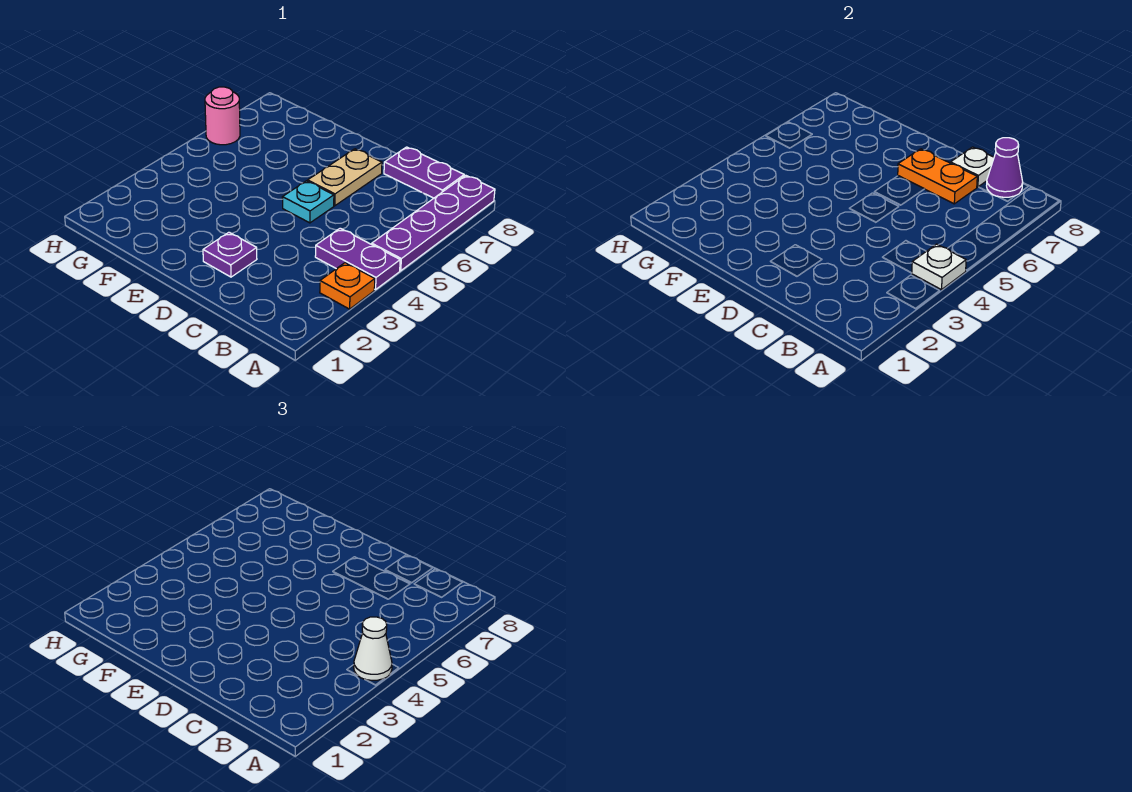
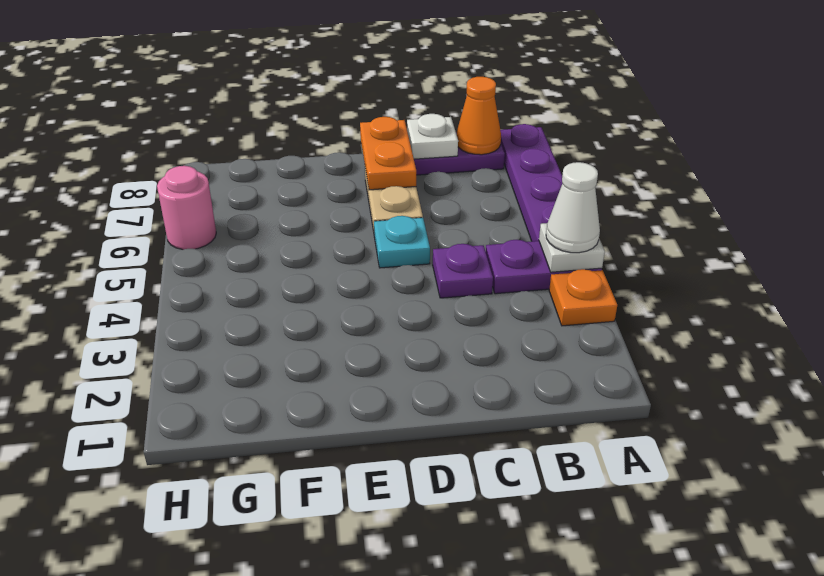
purple 1x1 cone [987,138,1023,197] -> orange 1x1 cone [457,77,501,155]
orange 1x2 plate [898,149,977,204] -> orange 1x2 plate turned to [360,117,416,190]
purple 1x1 plate [203,232,257,277] -> purple 1x1 plate moved to [433,244,493,298]

